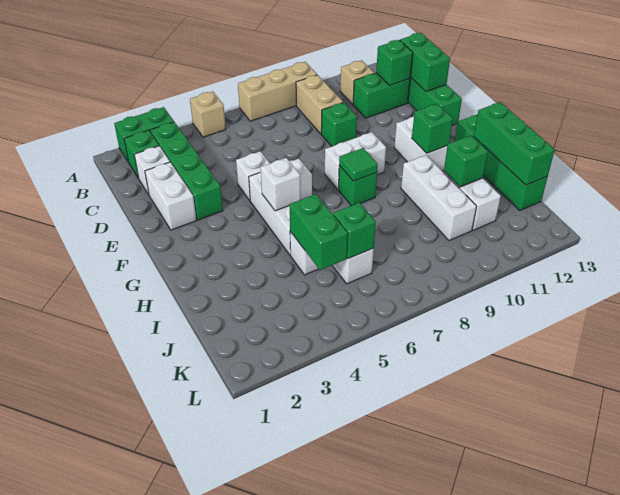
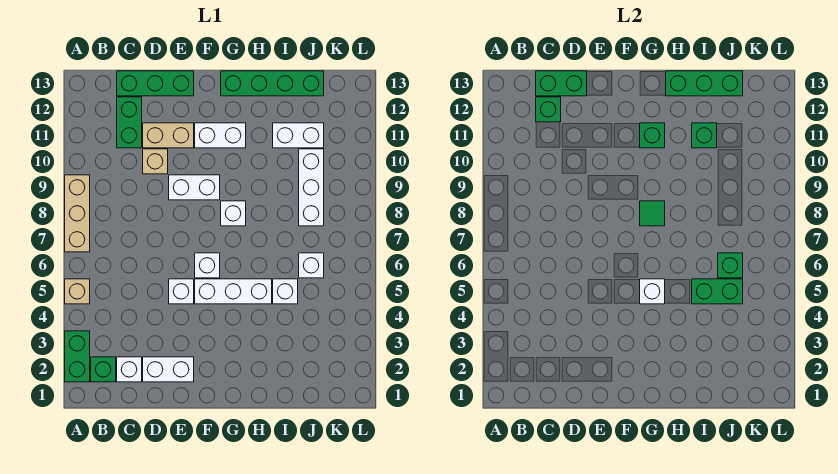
green 1x4 brick [150,122,223,220] -> none
tan 1x2 brick [296,75,343,134] -> tan 1x2 brick moved to [143,123,194,148]
tan 1x1 brick [340,60,374,104] -> tan 1x1 brick moved to [143,149,168,174]
green 1x1 brick [321,102,357,146] -> none
white 1x2 brick [325,132,386,190] -> white 1x2 brick turned to [169,175,220,200]
green 1x1 brick [338,166,377,206] -> white 1x1 brick [221,201,246,226]
white 1x3 brick [401,155,476,241] -> white 1x3 brick turned to [299,149,324,226]

